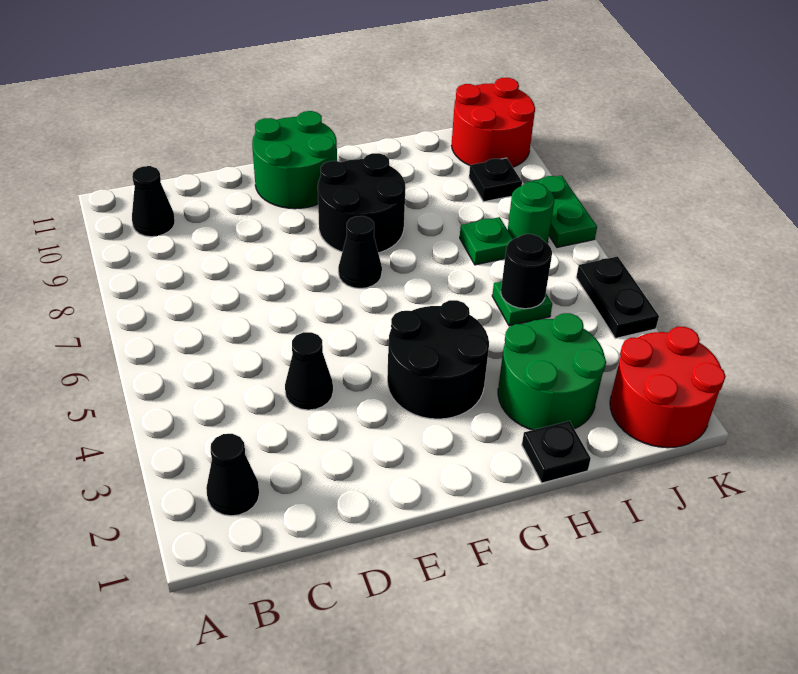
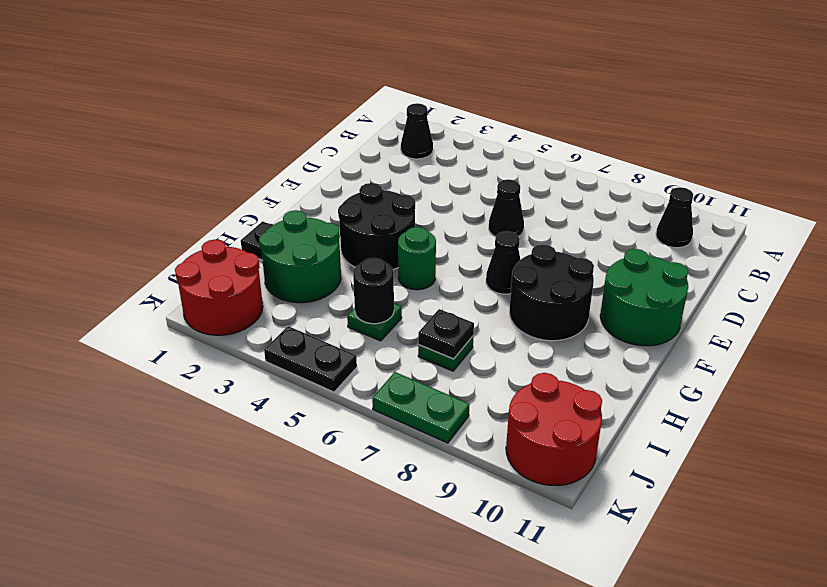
black 1x1 cone [285,332,333,410] -> black 1x1 cone moved to [489,179,524,237]
green 1x1 round brick [508,182,554,244] -> green 1x1 round brick moved to [398,227,436,290]
black 1x1 plate [469,158,522,202] -> black 1x1 plate moved to [418,309,474,359]

